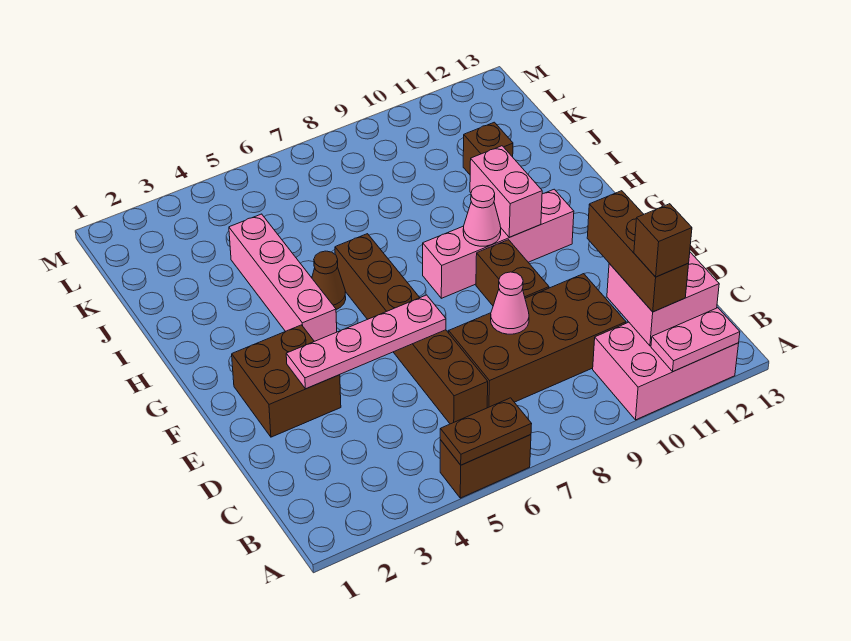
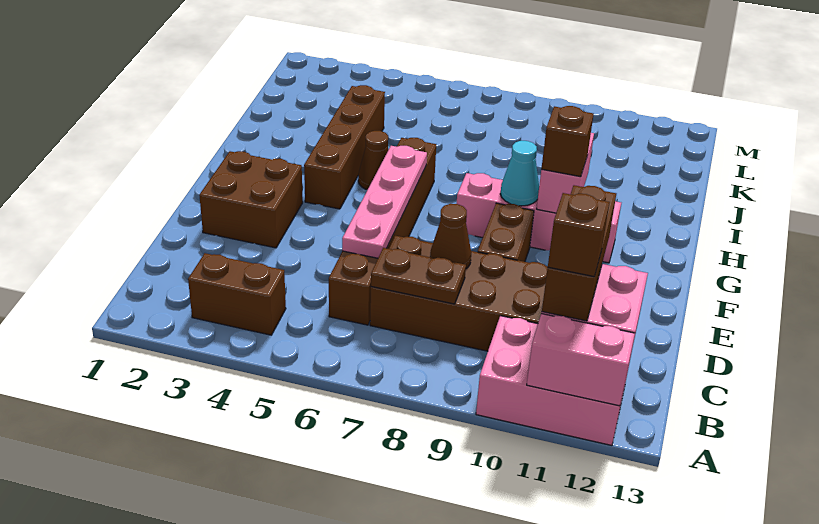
brown 1x2 brick [440,435,531,498] -> brown 1x2 brick moved to [188,253,286,335]
brown 1x2 plate [440,398,531,465] -> brown 1x2 plate moved to [371,248,466,304]
pink 1x2 plate [651,308,740,371] -> pink 1x2 brick [527,314,635,406]
pink 1x1 cone [491,272,529,334] -> brown 1x1 cone [430,204,471,268]
pink 1x4 plate [286,295,446,389] -> pink 1x4 plate turned to [342,146,427,258]
pink 1x4 brick [229,214,337,341] -> brown 1x4 brick [304,85,385,209]
pink 1x1 cone [463,185,501,246] -> cyan 1x1 cone [501,141,539,206]
brown 1x1 brick [463,122,513,174] -> brown 1x1 brick moved to [541,106,594,177]

